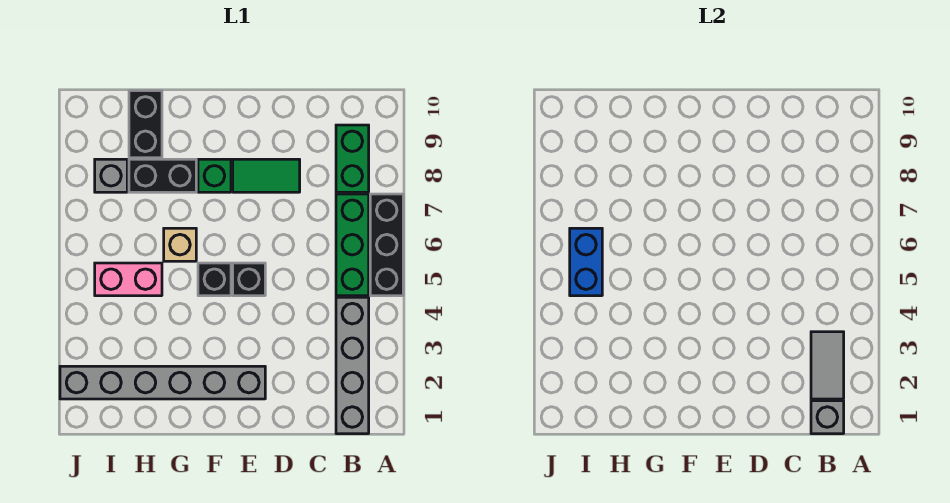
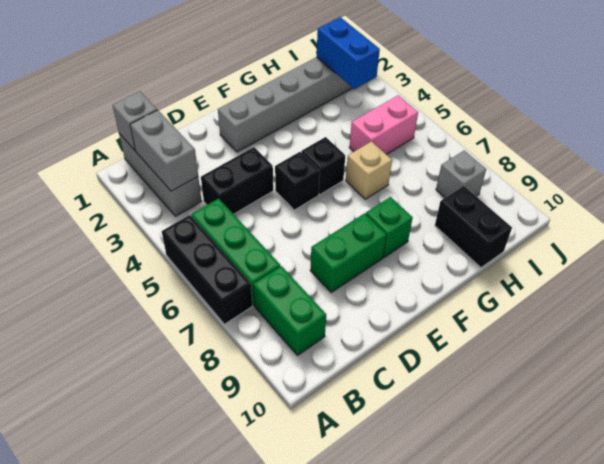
grey 1x4 brick [336,297,369,434] -> grey 1x3 brick [119,133,202,216]
grey 1x2 tile [811,332,844,399] -> grey 1x2 brick [130,110,198,191]
green 1x2 tile [233,159,300,192] -> green 1x2 brick [310,213,386,292]
black 1x2 brick [129,159,196,192] -> black 1x2 brick moved to [201,147,273,214]
blue 1x2 brick [570,228,602,296] -> blue 1x2 brick moved to [317,17,380,89]

